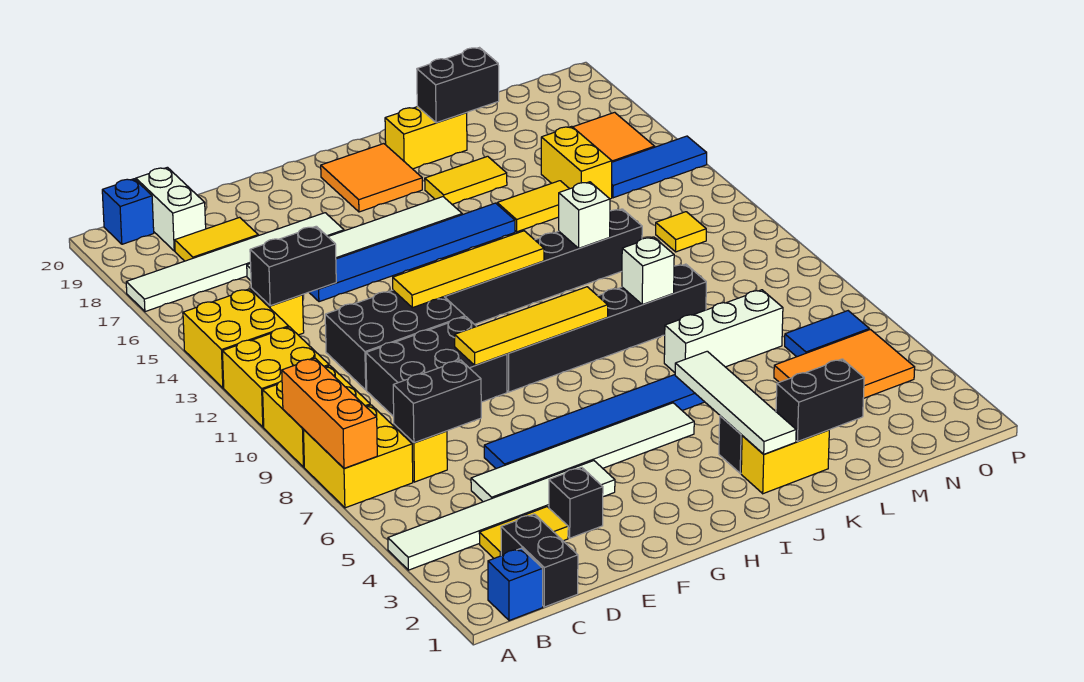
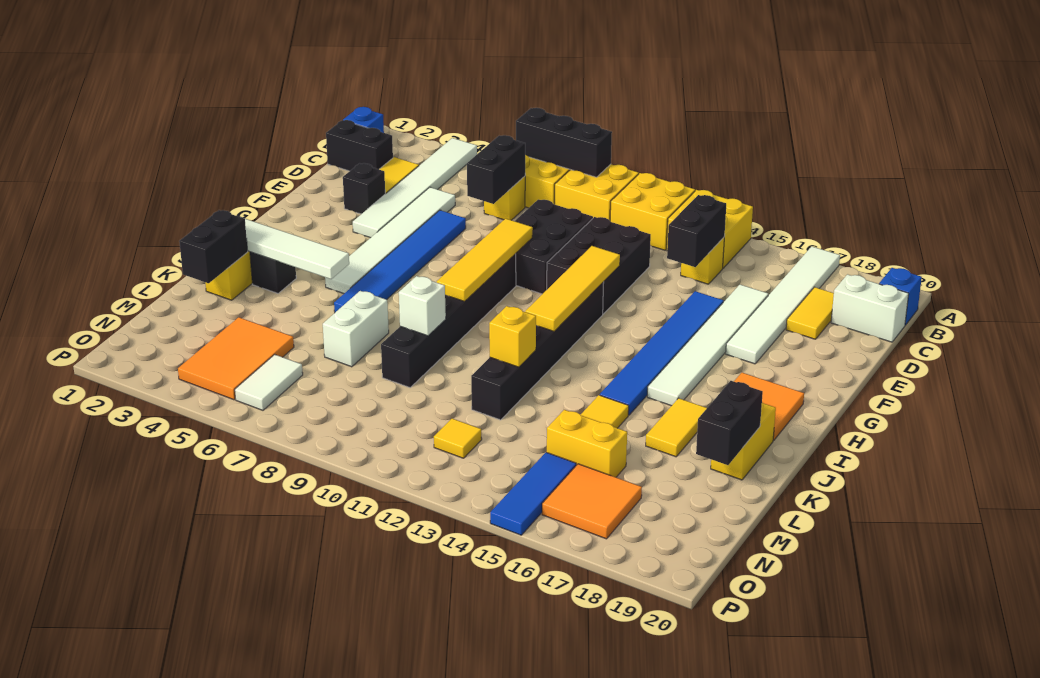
orange 1x3 brick [282,358,377,468] -> black 1x3 brick [516,108,612,177]
white 1x3 brick [664,290,783,373] -> white 1x2 brick [323,291,389,367]
white 1x1 brick [559,182,610,248] -> yellow 1x1 brick [489,306,536,367]
blue 1x2 tile [785,311,869,357] -> white 1x2 tile [235,355,303,410]

